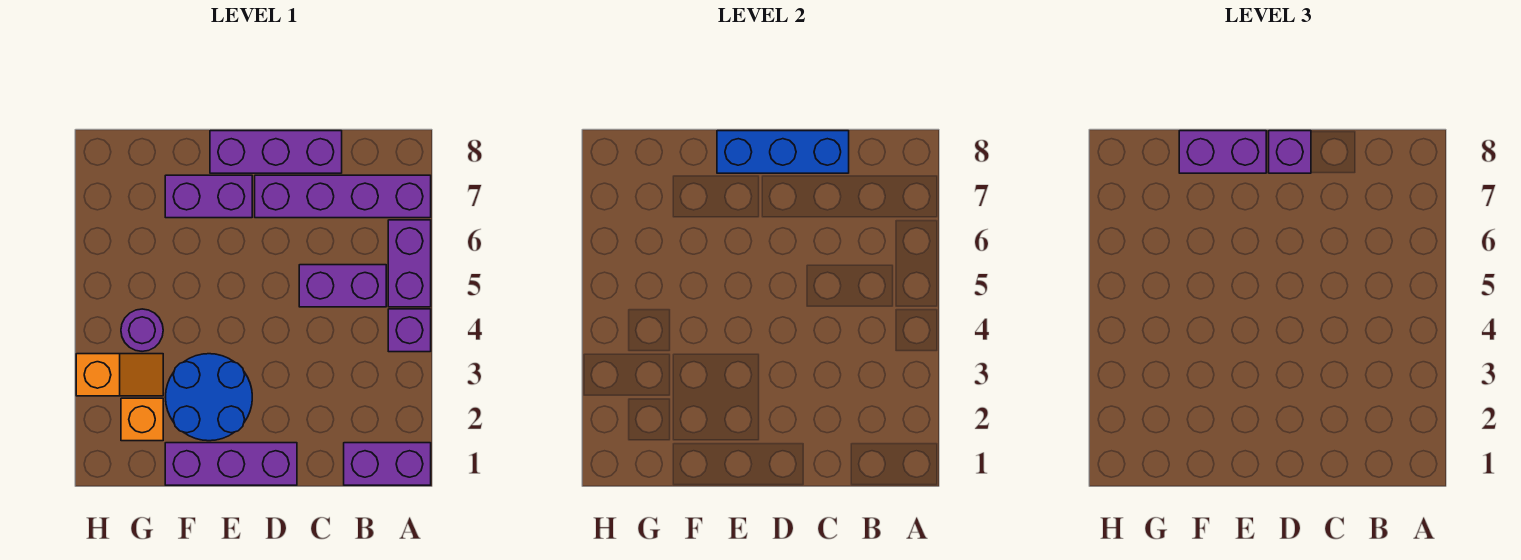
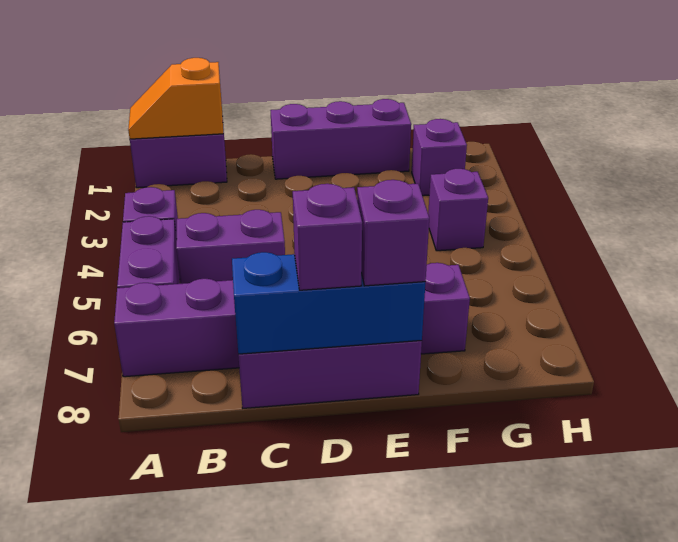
blue 2x2 round brick [166,354,252,441] -> none
purple 1x2 brick [1179,131,1266,173] -> purple 1x1 brick [357,180,429,286]
orange 1x1 brick [121,398,163,441] -> purple 1x1 brick [412,119,467,196]
orange 1x2 slope [76,354,163,396] -> orange 1x2 slope moved to [128,58,223,139]
purple 1x1 round brick [121,309,163,351] -> purple 1x1 brick [428,169,488,251]

